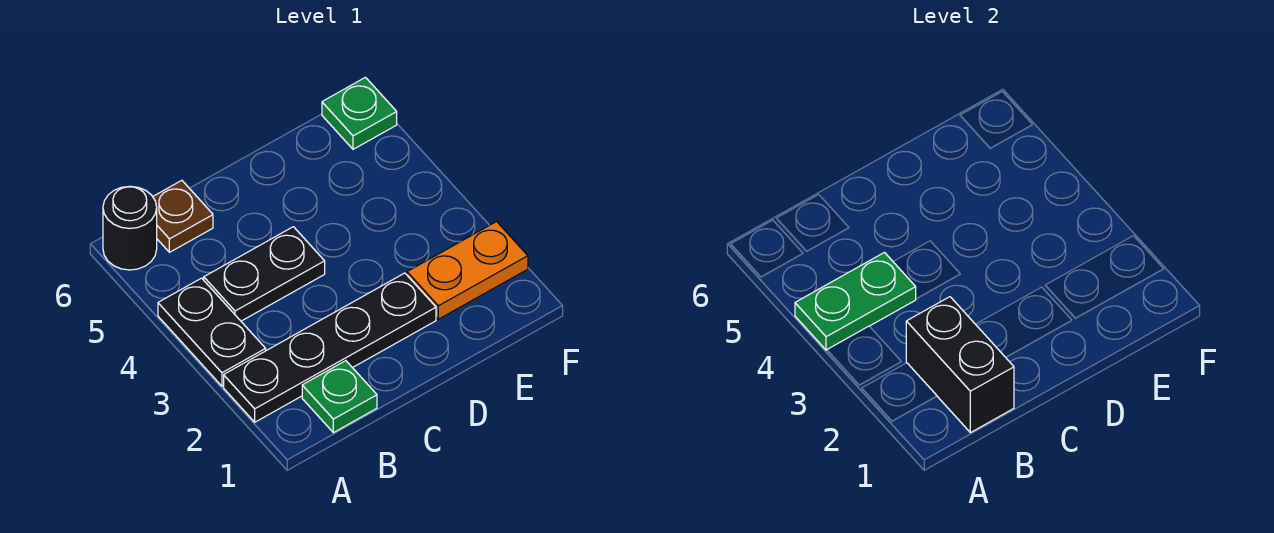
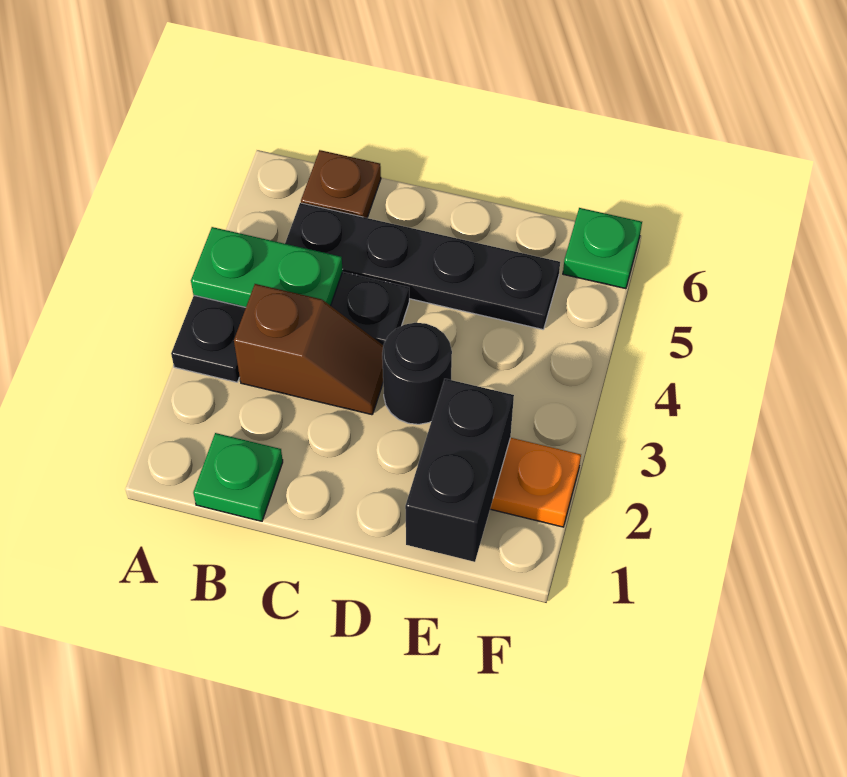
black 1x4 plate [224,273,436,422] -> black 1x4 plate moved to [285,203,560,329]
black 1x1 round brick [103,186,157,270] -> black 1x1 round brick moved to [382,323,452,424]
black 1x2 brick [906,297,1014,433] -> black 1x2 brick moved to [405,379,514,562]
none -> brown 1x2 slope [234,284,383,415]

